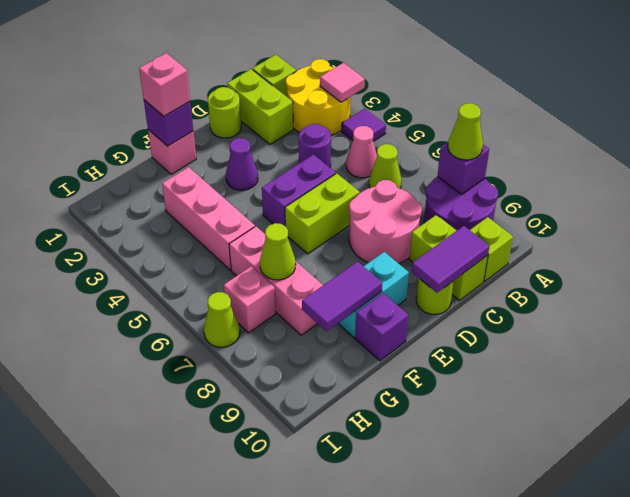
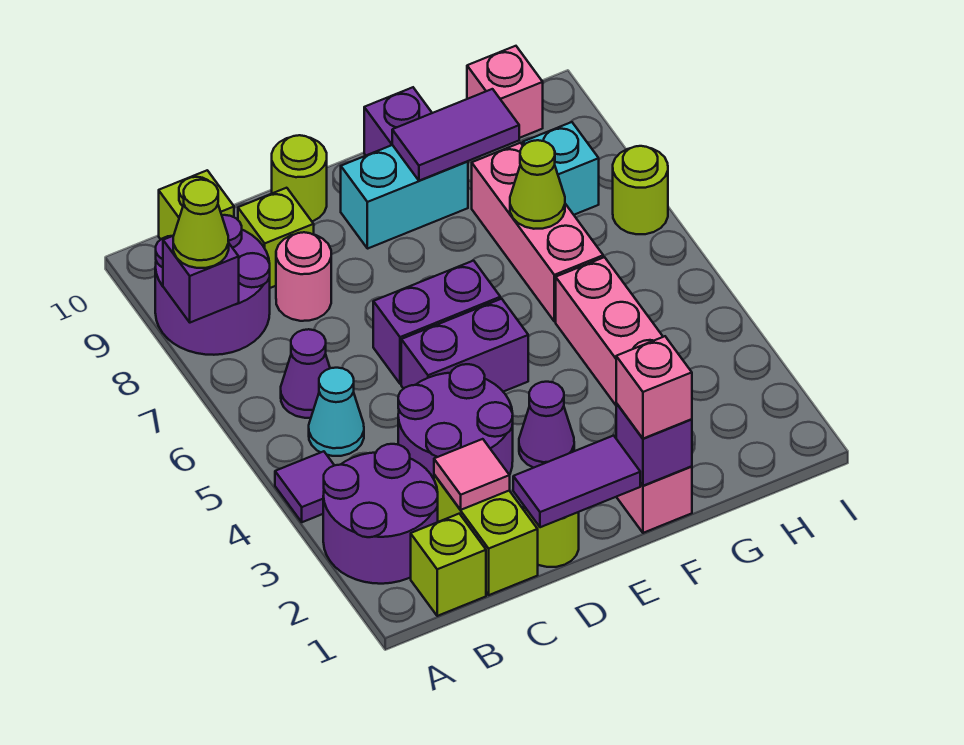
yellow 2x2 round brick [286,59,351,135] -> purple 2x2 round brick [323,444,438,584]
pink 1x1 tile [320,63,365,102] -> pink 1x1 tile moved to [434,439,510,510]
pink 1x1 cone [346,126,377,178] -> cyan 1x1 cone [309,368,364,456]
lime 1x1 cone [369,144,401,188] -> purple 1x1 cone [281,329,330,418]
purple 1x1 round brick [299,124,331,167] -> purple 2x2 round brick [398,364,513,479]
pink 2x2 round brick [349,180,422,264] -> pink 1x1 round brick [276,232,331,321]
lime 1x2 brick [409,215,488,301] -> lime 1x1 brick [238,188,314,288]
purple 1x2 tile [412,226,490,293] -> purple 1x2 tile moved to [513,436,640,527]
lime 1x2 brick [285,173,360,254] -> purple 1x2 brick [373,261,500,384]
pink 1x1 brick [224,266,276,333] -> pink 1x1 brick moved to [467,46,543,138]
none -> cyan 1x1 brick [523,122,599,215]
lime 1x1 cone [204,292,240,347] -> lime 1x1 round brick [613,146,668,234]

